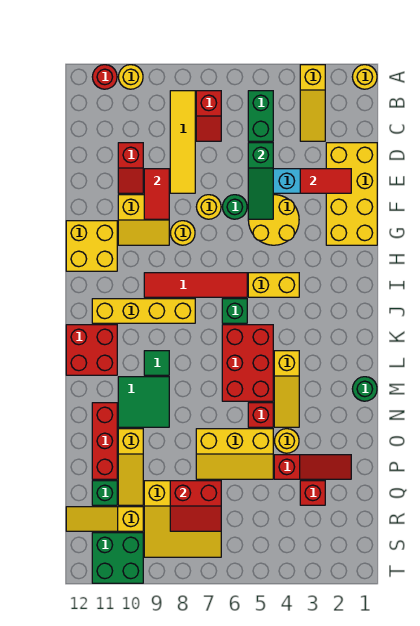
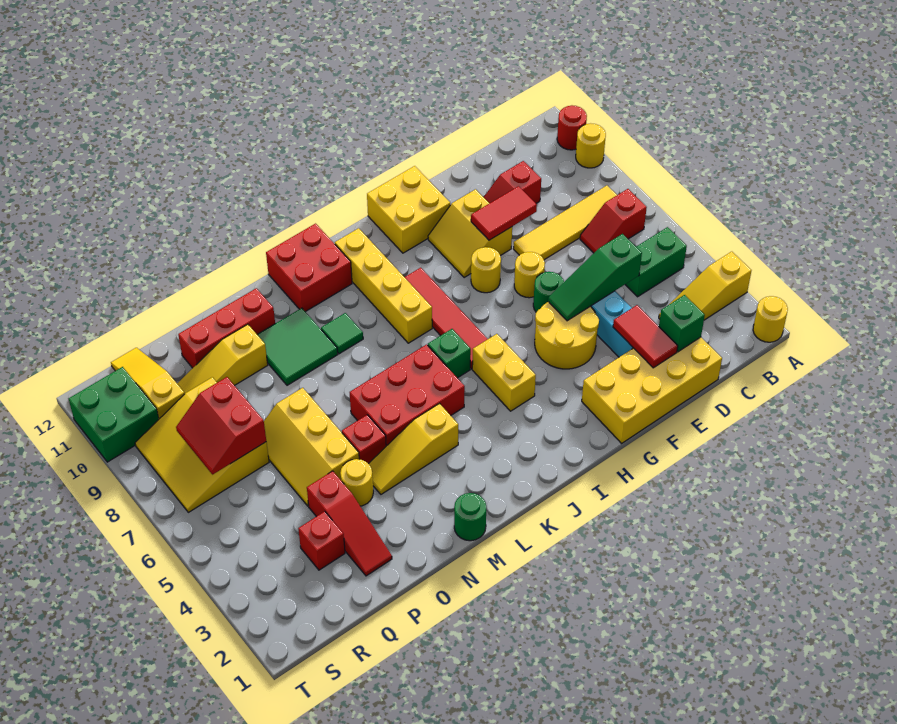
green 1x1 brick [92,481,117,505] -> green 1x1 brick moved to [659,295,705,352]

